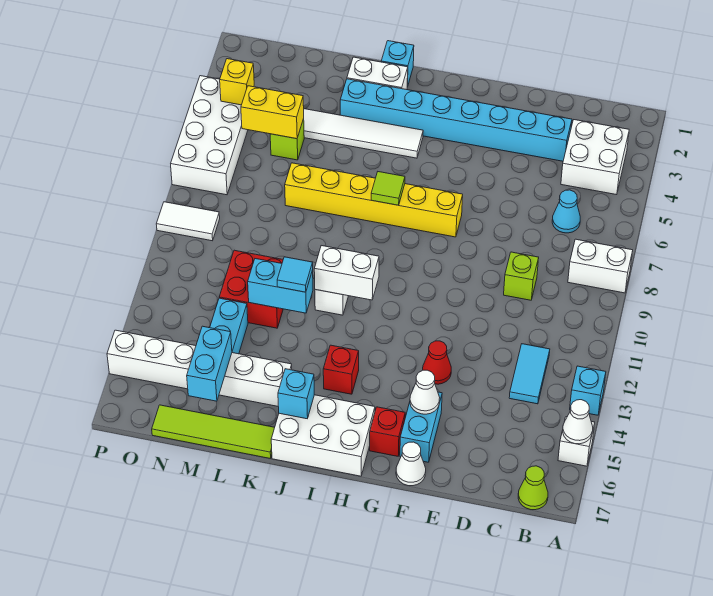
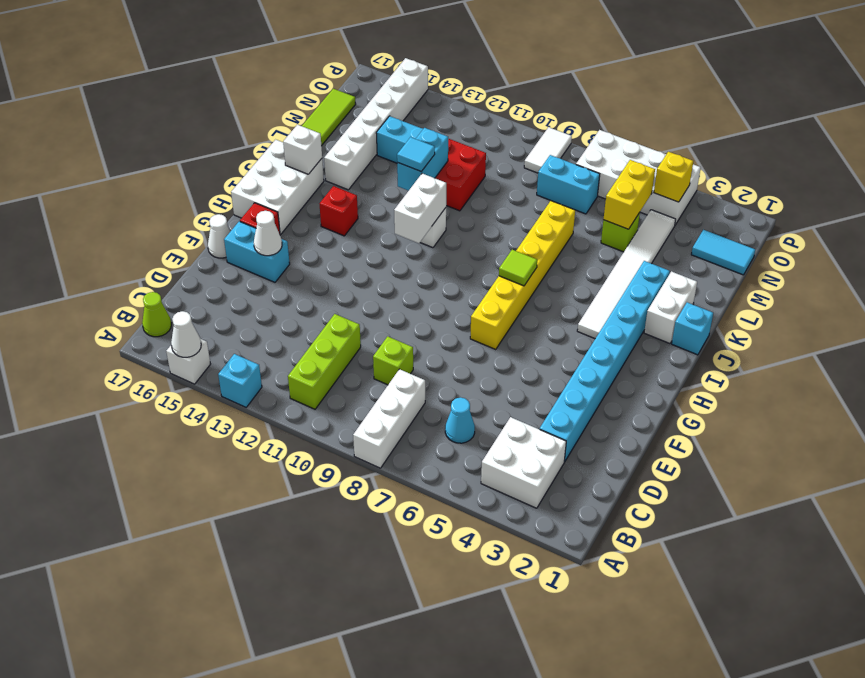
white 1x2 brick [568,239,633,293] -> white 1x3 brick [353,369,425,468]
none -> lime 1x3 brick [288,314,361,409]
cyan 1x2 tile [509,344,550,404] -> cyan 1x2 tile moved to [691,230,755,275]
red 1x1 cone [423,341,451,384] -> none
cyan 1x1 brick [278,369,314,419] -> white 1x1 brick [283,125,322,174]
cyan 1x2 brick [187,326,232,402] -> cyan 1x2 brick moved to [537,155,600,214]

